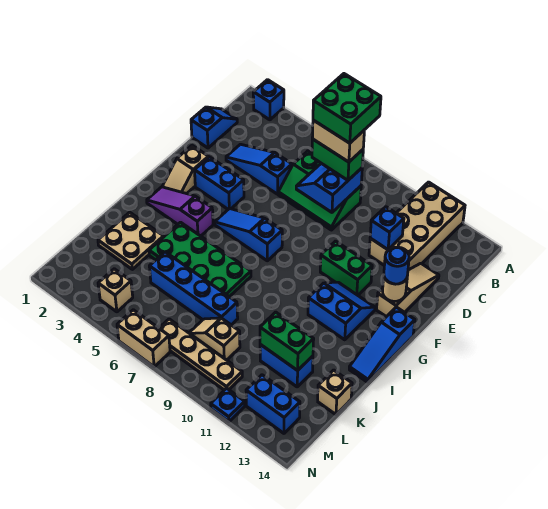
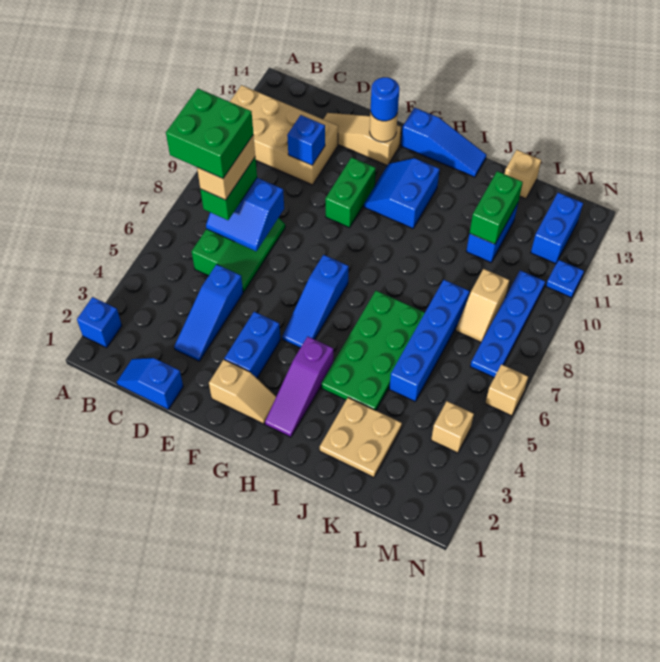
tan 1x4 plate [159,319,242,390] -> blue 1x4 plate [470,270,545,377]
tan 1x2 brick [117,310,170,367] -> tan 1x1 brick [485,364,528,416]

